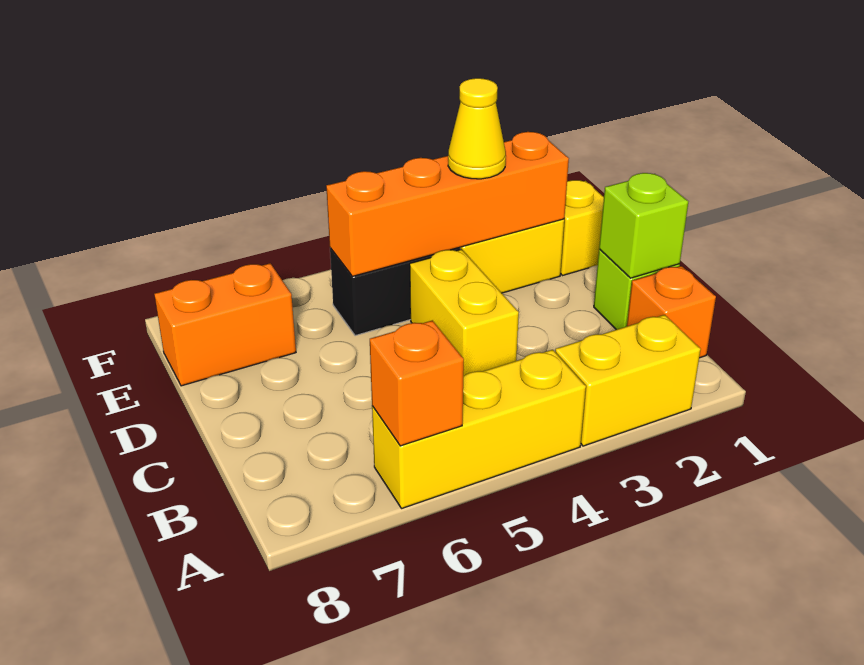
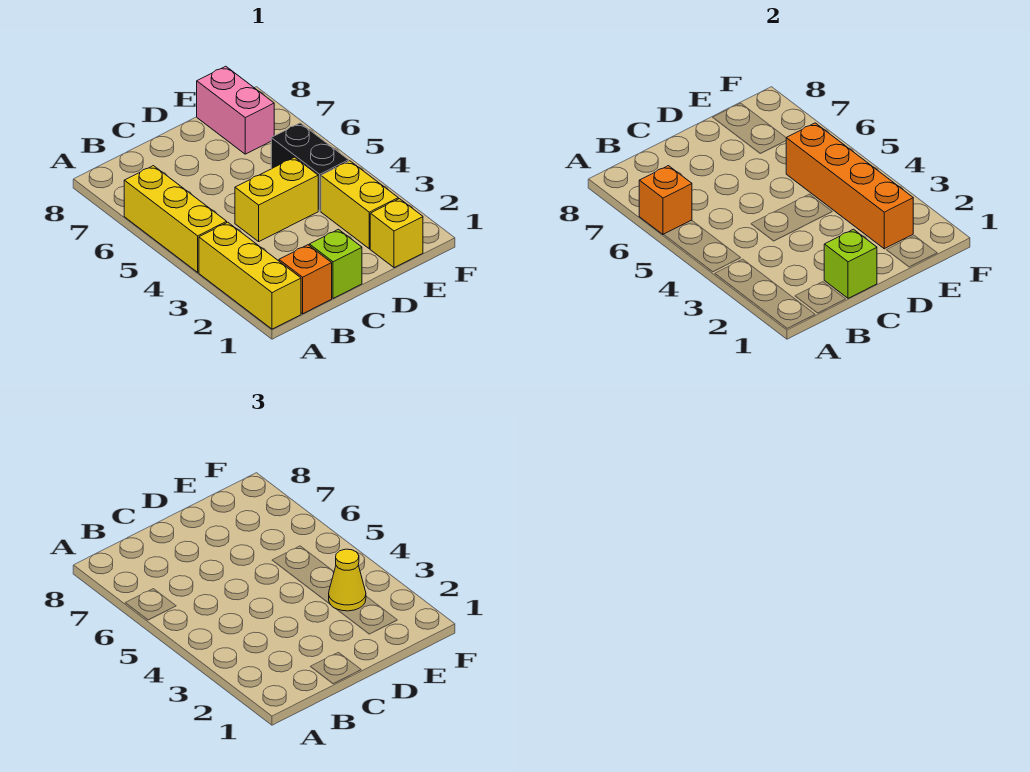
yellow 1x2 brick [555,315,701,446] -> yellow 1x3 brick [199,222,301,329]
orange 1x2 brick [154,263,296,386] -> pink 1x2 brick [197,66,274,154]

